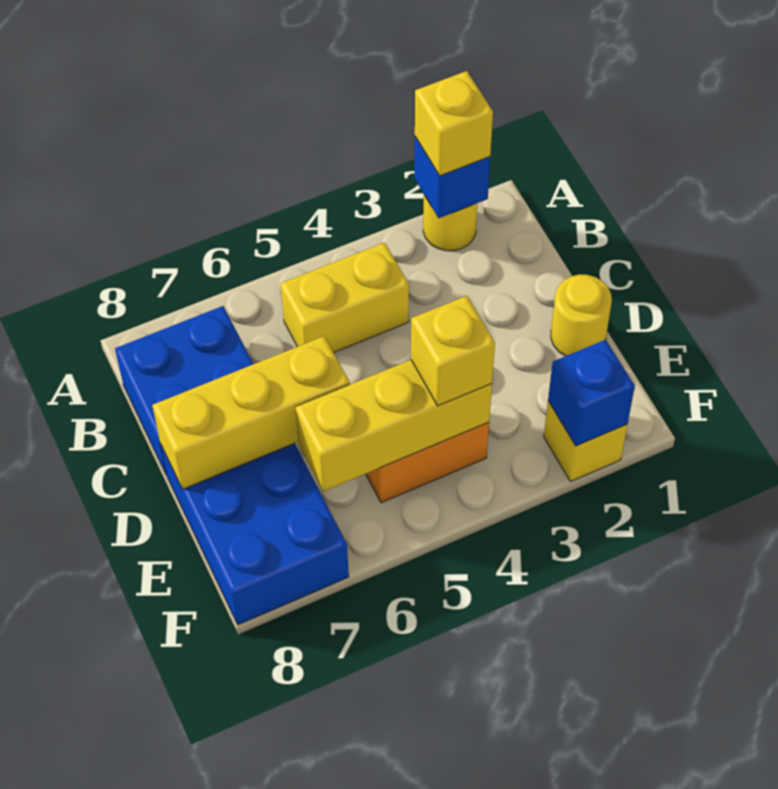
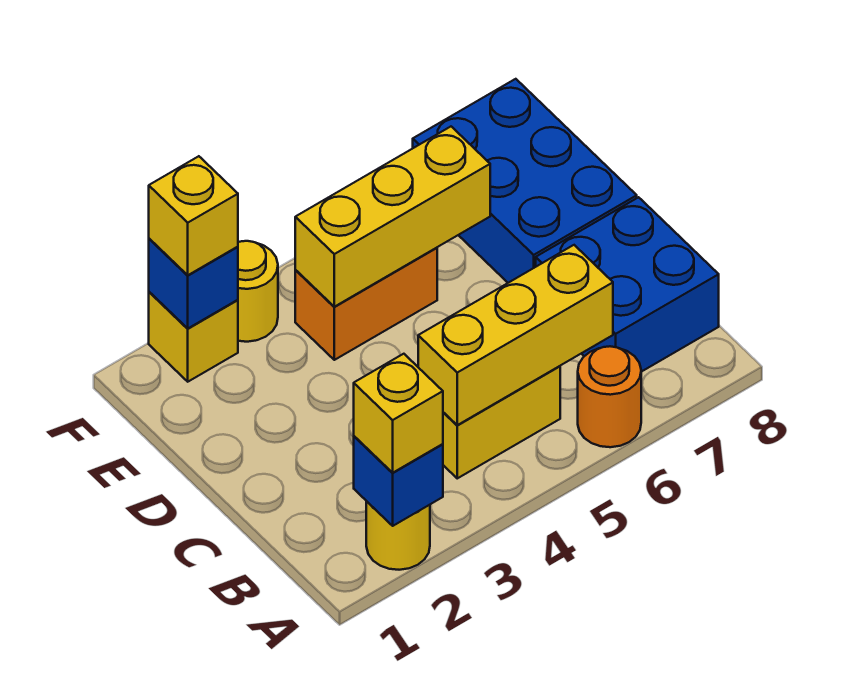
none -> orange 1x1 round brick [578,346,641,447]
yellow 1x1 round brick [551,275,612,356] -> yellow 1x1 round brick moved to [238,241,278,342]
yellow 1x3 brick [152,336,350,489] -> yellow 1x3 brick moved to [418,245,613,425]
yellow 1x1 brick [411,296,495,406] -> yellow 1x1 brick moved to [149,156,238,275]

